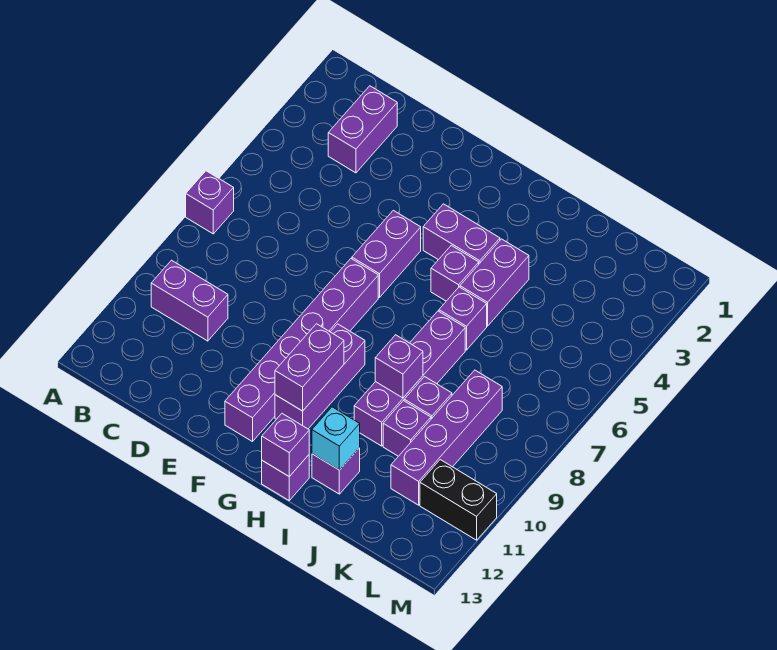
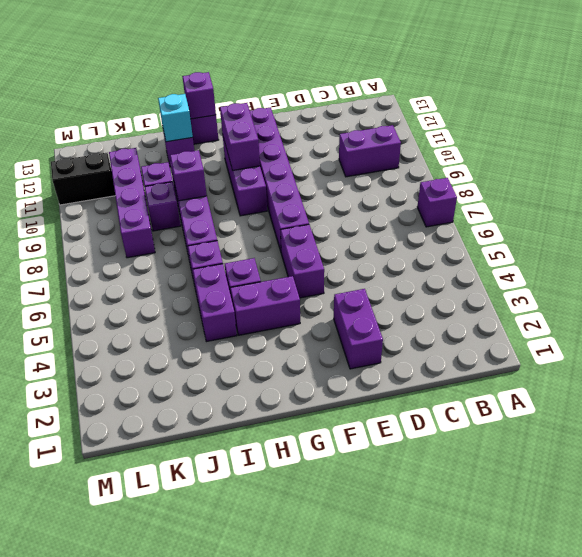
purple 1x2 brick [328,86,397,173] -> purple 1x2 brick moved to [334,289,383,369]

